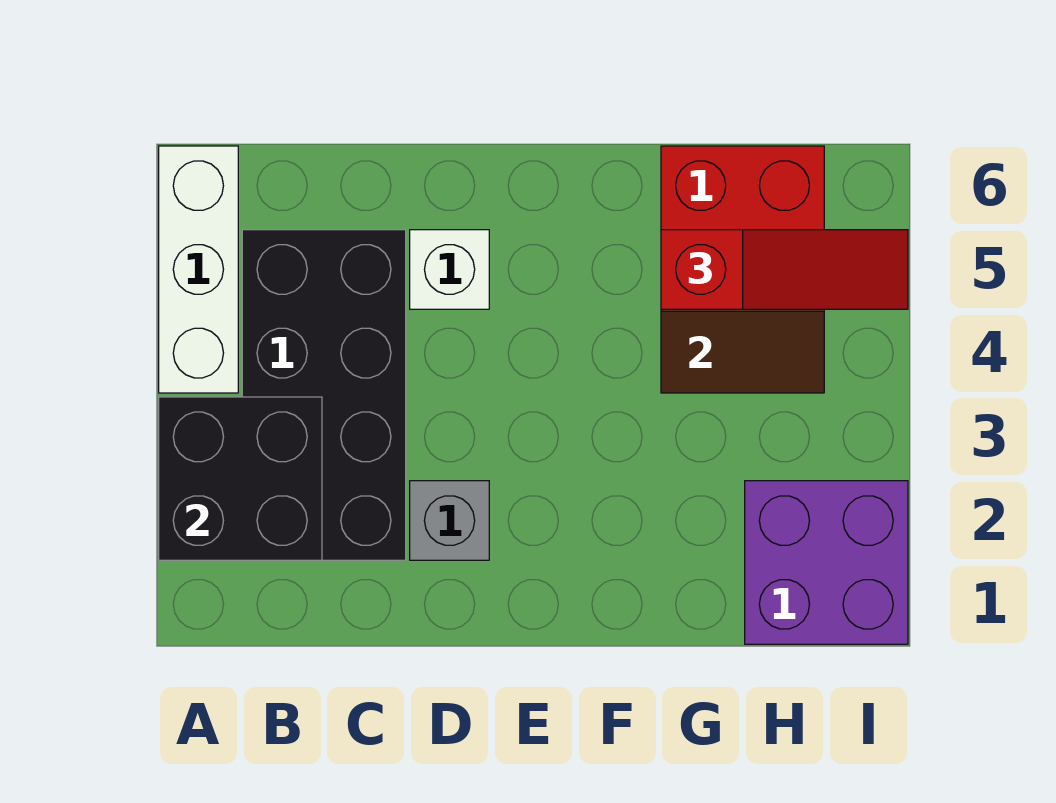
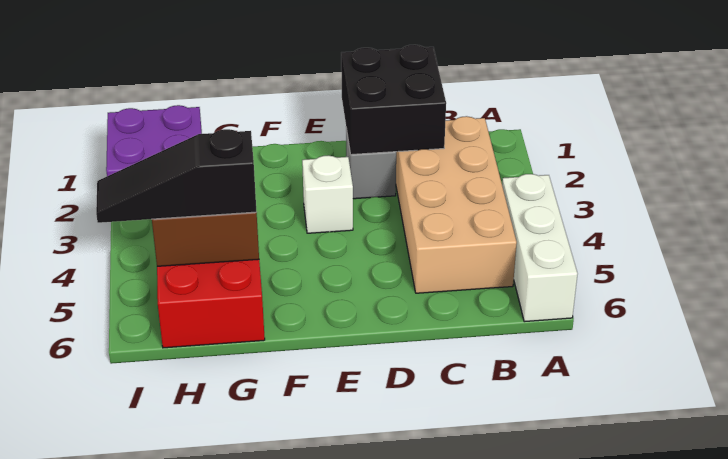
black 2x2 brick [159,397,322,560] -> black 2x2 brick moved to [341,45,446,155]
black 2x4 brick [242,230,406,560] -> tan 2x4 brick [396,116,517,293]
white 1x1 brick [410,230,489,309] -> white 1x1 brick moved to [302,155,353,233]
red 1x3 slope [661,230,908,309] -> black 1x3 slope [96,129,256,223]

